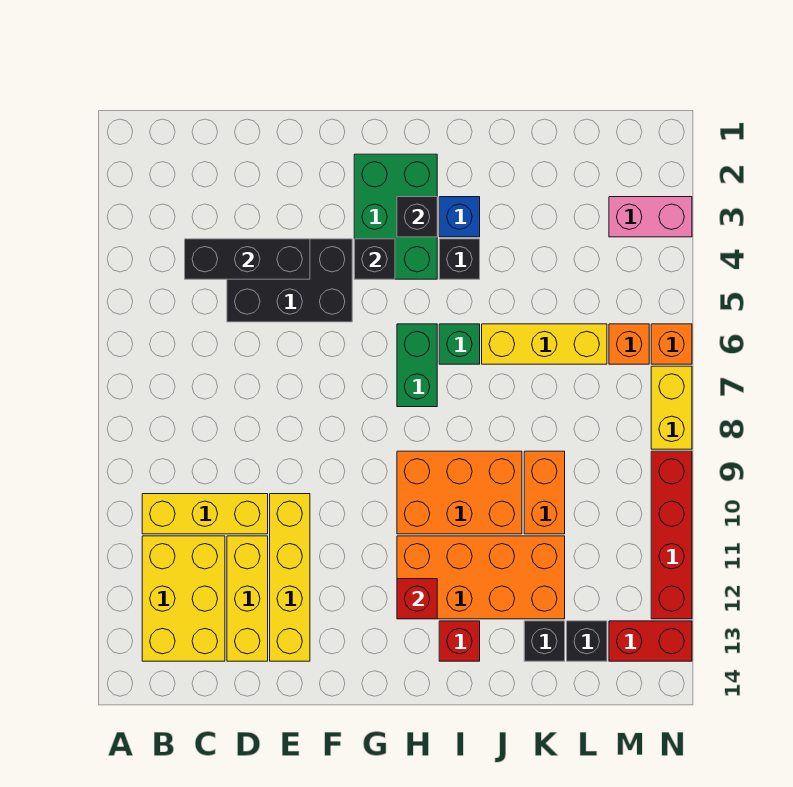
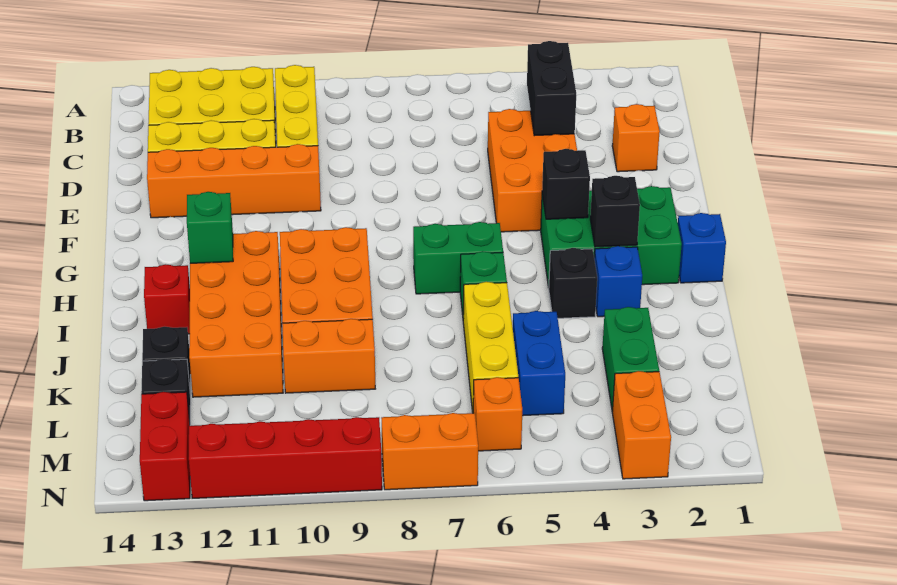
black 1x3 brick [185,239,310,279] -> black 1x2 brick [527,41,576,136]
black 2x3 brick [227,239,352,322] -> orange 2x3 brick [488,109,577,232]
yellow 1x4 brick [270,494,310,661] -> orange 1x4 brick [147,144,321,218]
none -> blue 1x1 brick [678,213,726,283]
red 1x1 brick [397,579,437,619] -> green 1x1 brick [187,192,233,263]
none -> green 1x2 brick [602,307,659,411]
none -> blue 1x2 brick [513,311,565,416]
pink 1x2 brick [609,197,692,237] -> orange 1x2 brick [612,371,671,479]
orange 1x1 brick [651,324,692,364] -> orange 1x1 brick moved to [612,104,660,172]
yellow 1x2 brick [651,366,692,449] -> orange 1x2 brick [382,413,478,490]

